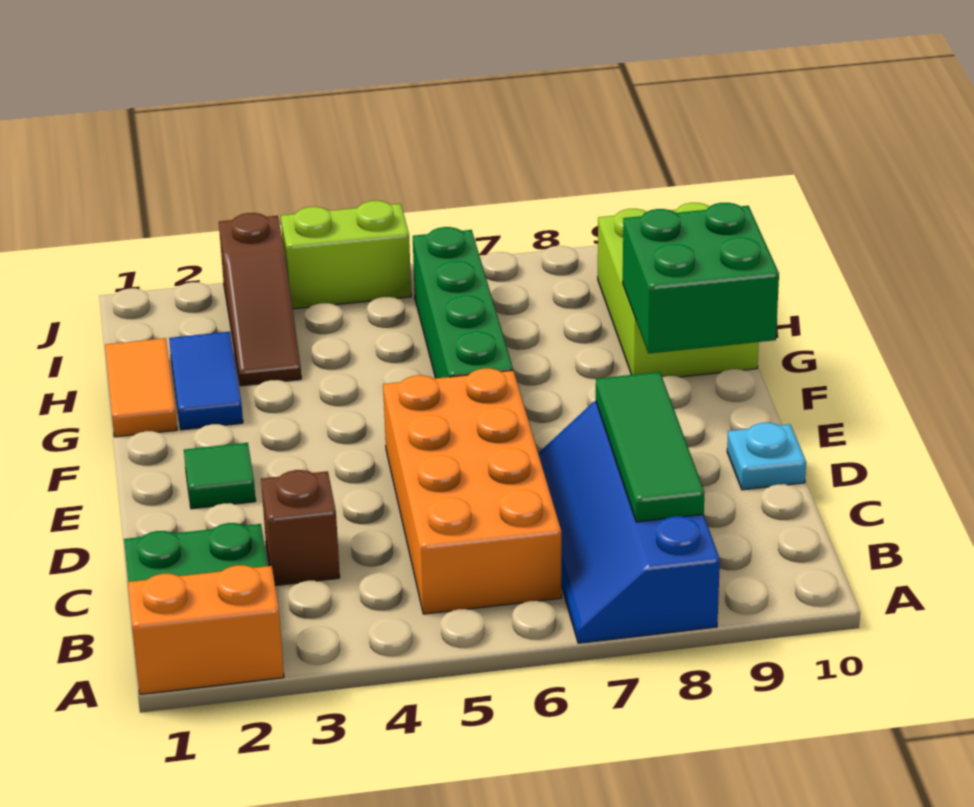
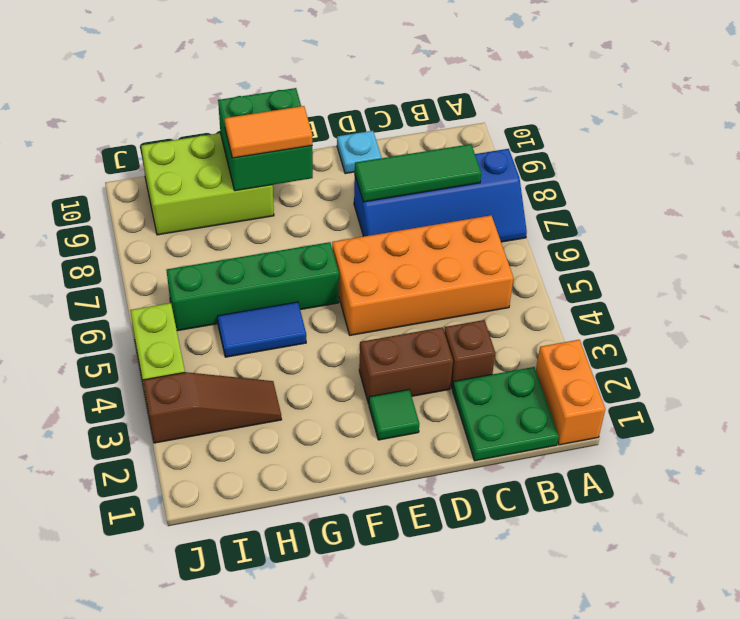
none -> brown 1x2 brick [359,327,453,404]
orange 1x2 tile [105,338,177,437] -> orange 1x2 tile moved to [225,106,312,158]
blue 1x2 tile [169,332,243,430] -> blue 1x2 tile moved to [217,302,306,357]

